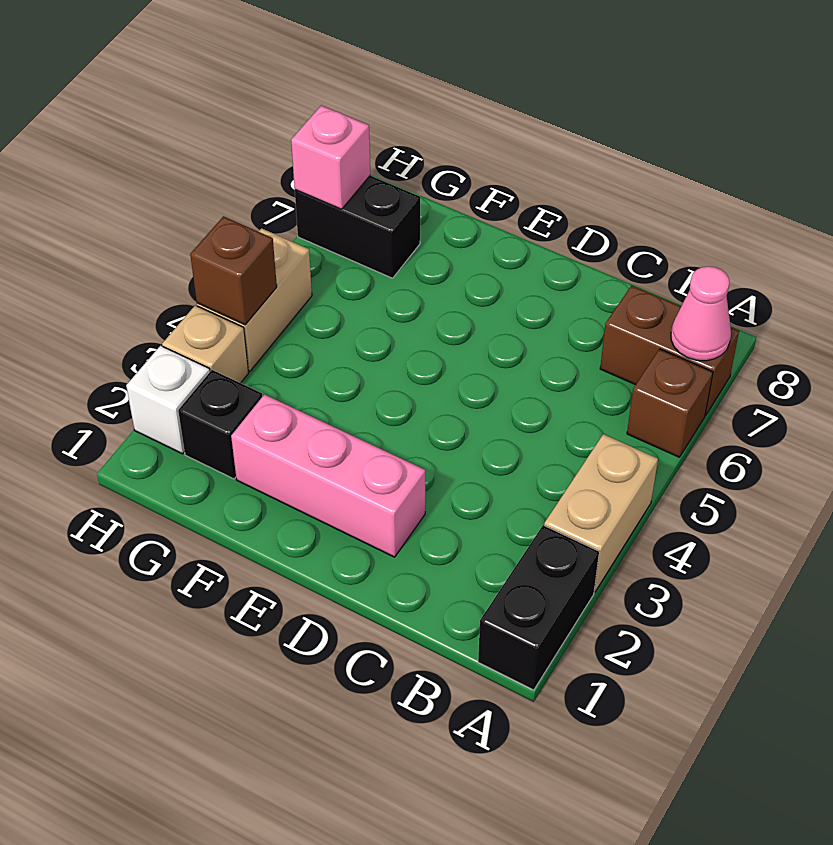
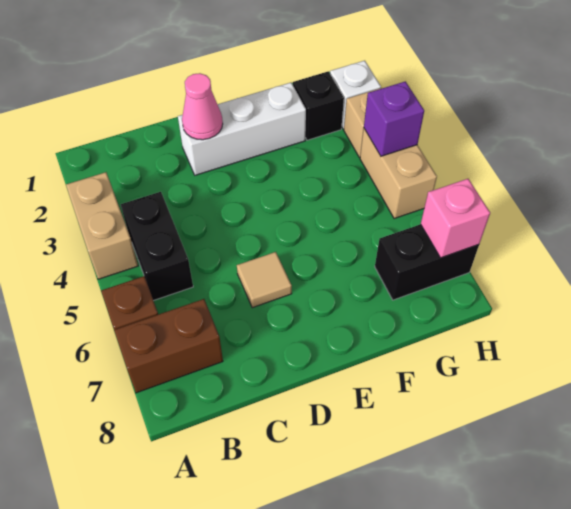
black 1x2 brick [478,525,599,690] -> black 1x2 brick moved to [121,192,193,300]
pink 1x1 cone [671,266,731,361] -> pink 1x1 cone moved to [182,73,223,140]
pink 1x3 brick [231,395,425,557] -> white 1x3 brick [178,83,306,175]
none -> tan 1x1 tile [237,252,292,308]
brown 1x1 brick [190,216,277,325] -> purple 1x1 brick [364,81,424,156]

